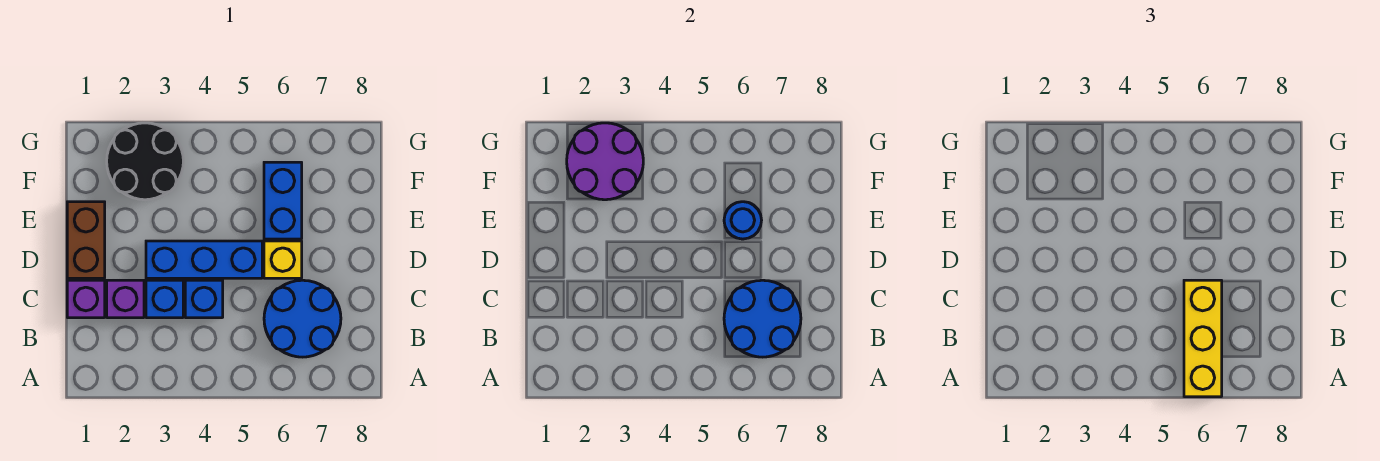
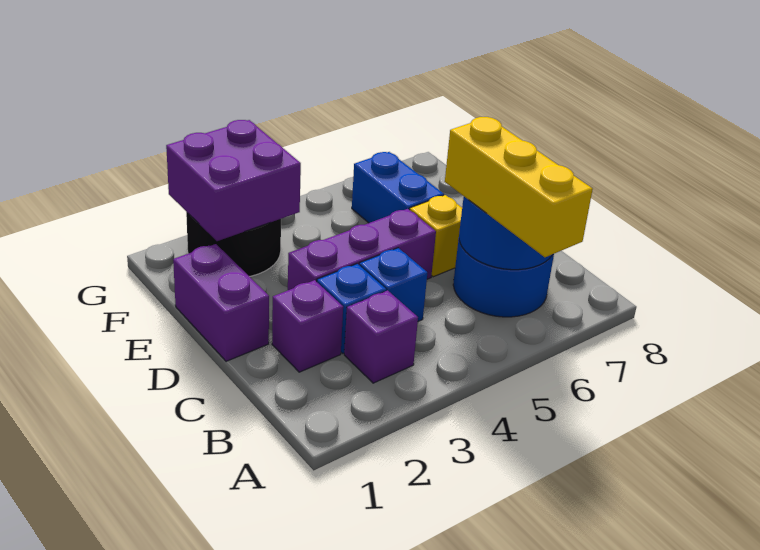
purple 1x1 brick [67,280,105,318] -> purple 1x1 brick moved to [344,290,418,383]
brown 1x2 brick [67,202,105,278] -> purple 1x2 brick [173,244,269,361]
blue 1x3 brick [146,241,262,278] -> purple 1x3 brick [288,209,436,290]
blue 1x1 round brick [724,202,762,239] -> none
purple 2x2 round brick [567,123,643,200] -> purple 2x2 brick [166,120,301,241]

